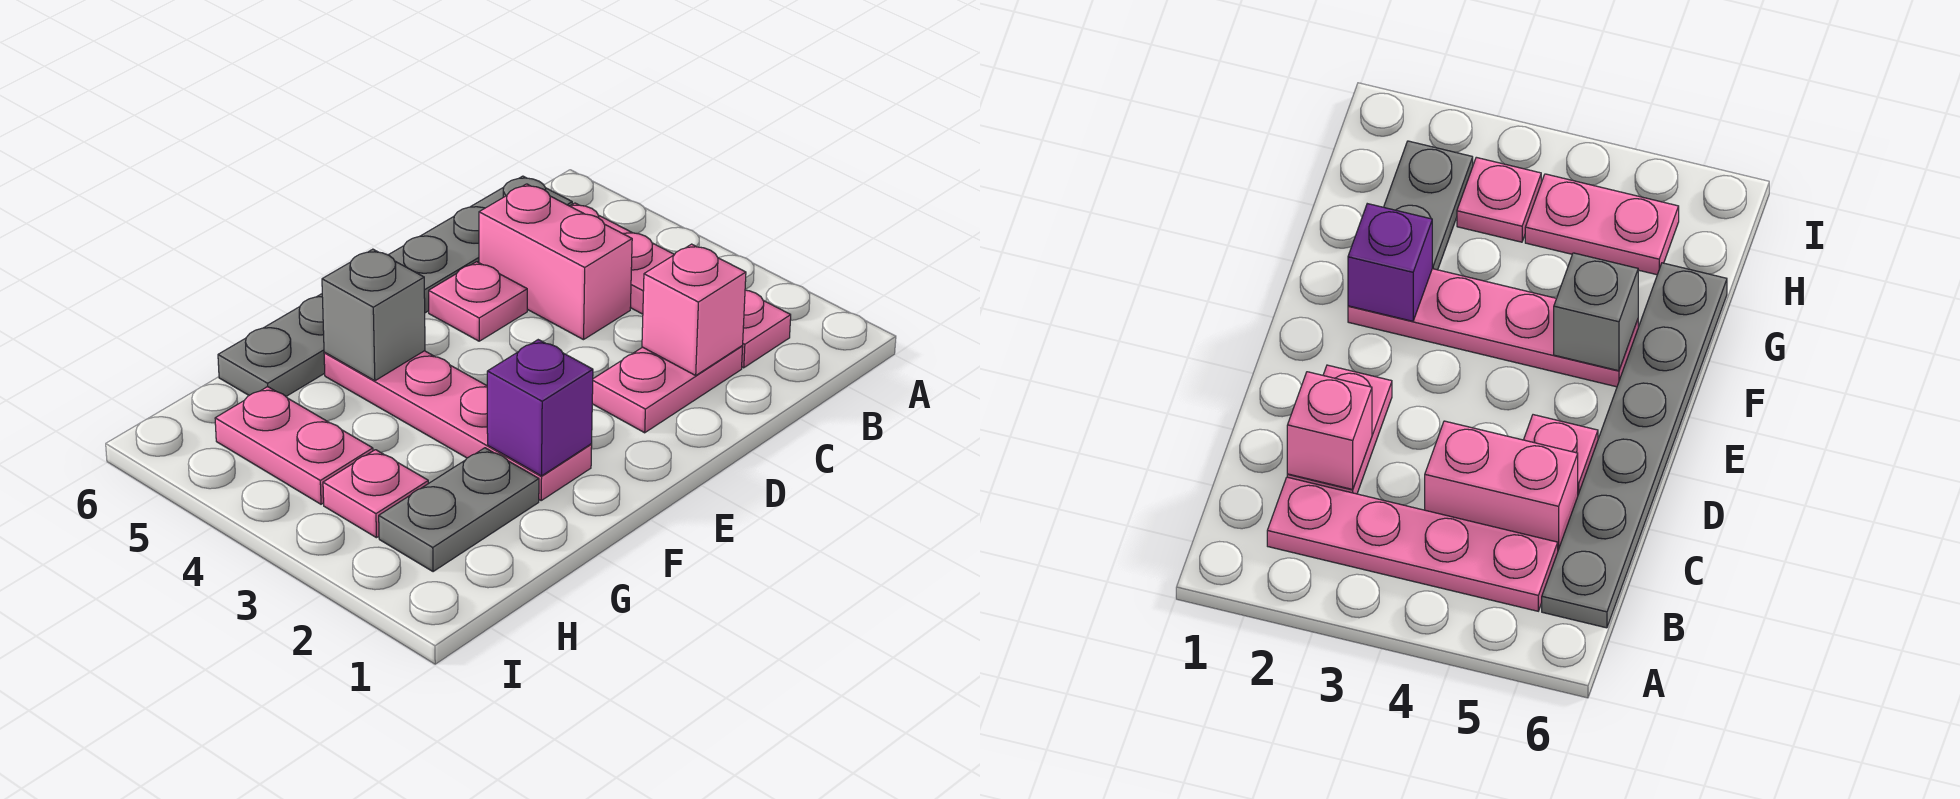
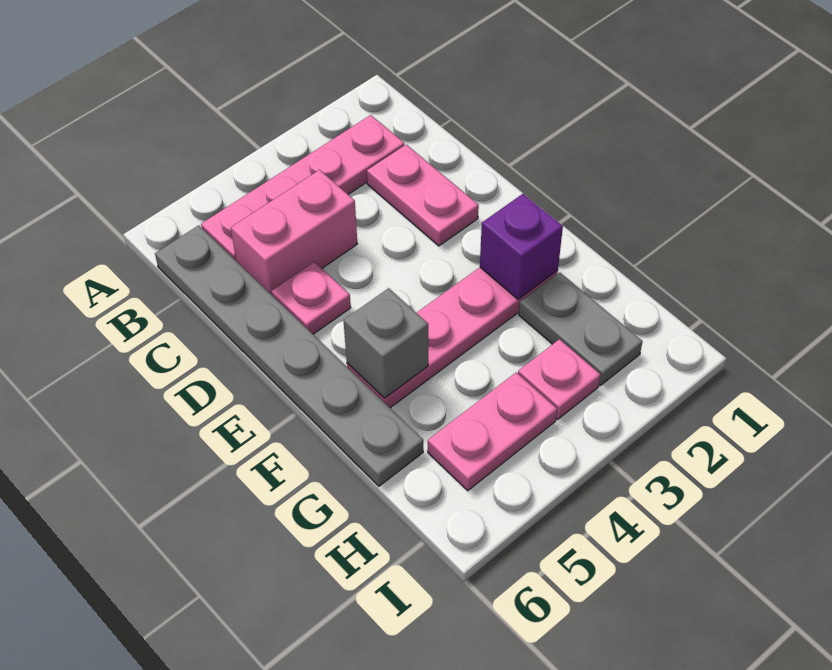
pink 1x1 brick [642,244,746,375] -> none

